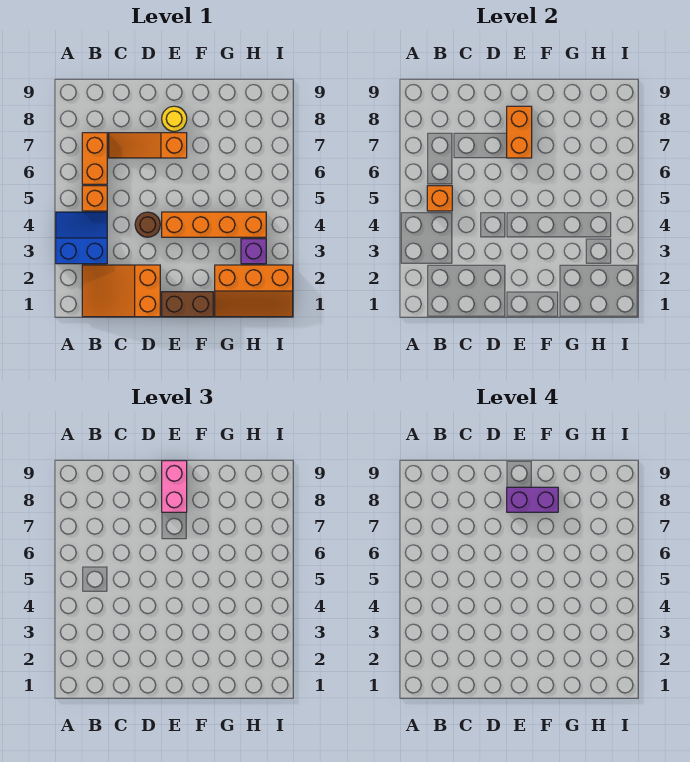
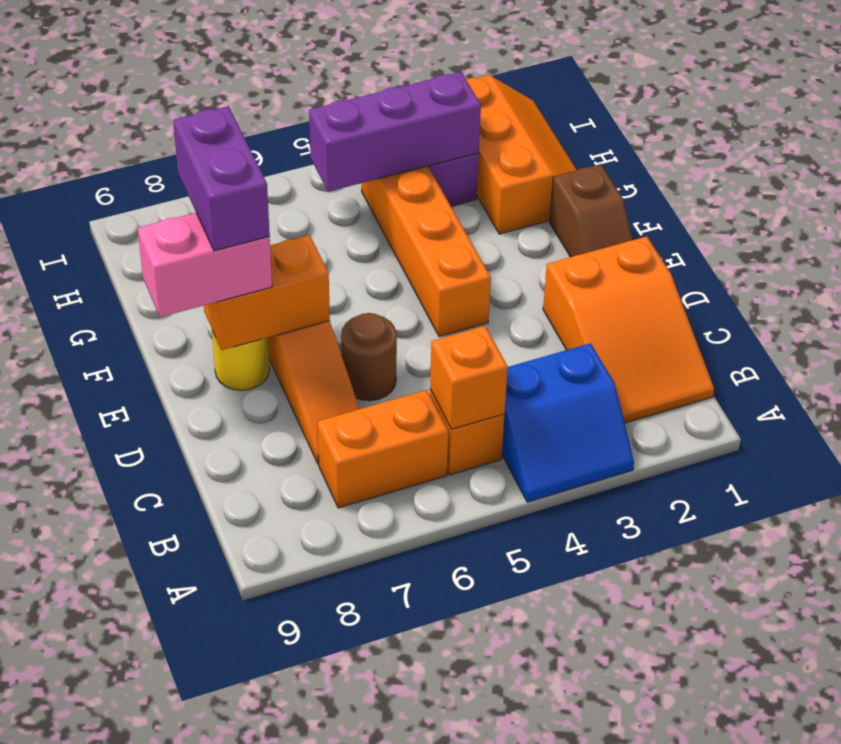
blue 2x2 slope [56,212,107,264] -> blue 2x2 slope turned to [502,343,634,502]
brown 1x1 round brick [135,212,160,237] -> brown 1x1 round brick moved to [341,313,397,401]
brown 1x2 brick [162,292,213,317] -> brown 1x2 slope [550,164,633,257]
none -> purple 1x3 brick [309,72,481,192]

